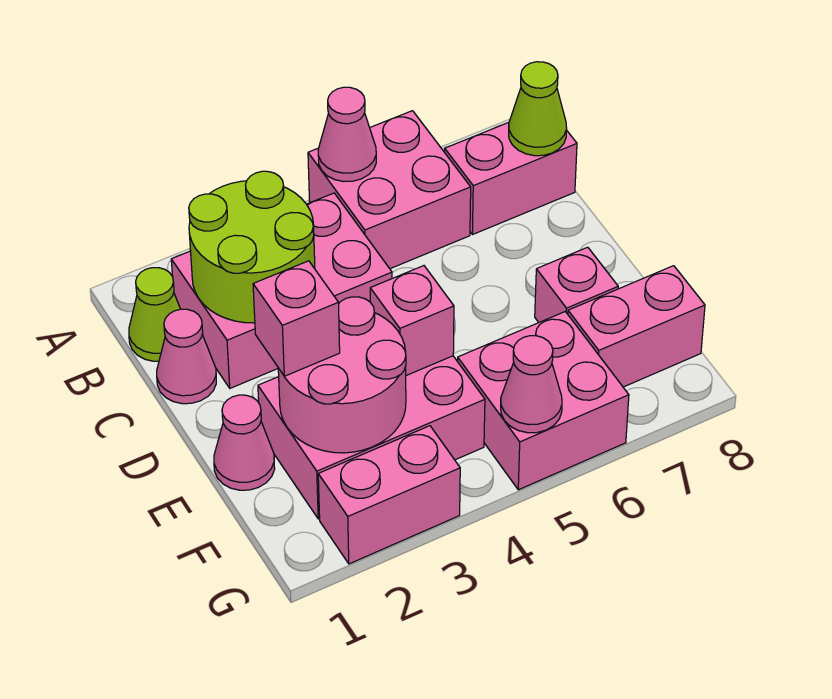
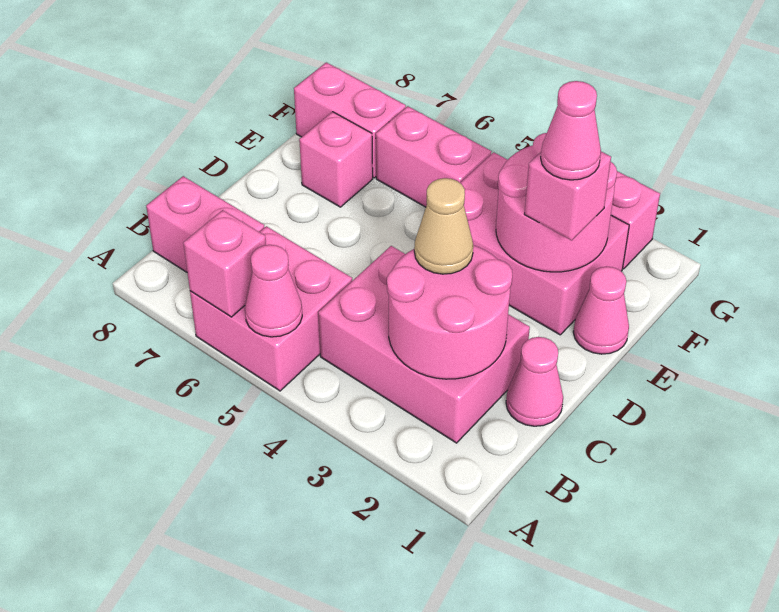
lime 1x1 cone [129,268,180,361] -> none
lime 2x2 round brick [189,171,315,323] -> pink 2x2 round brick [387,245,512,379]
lime 1x1 cone [509,62,567,156] -> none
none -> tan 1x1 cone [414,178,473,274]
pink 1x1 brick [370,266,454,375] -> pink 1x1 brick moved to [183,210,266,317]
pink 2x2 brick [458,312,629,490] -> pink 1x2 brick [376,106,492,207]
pink 1x1 cone [501,336,562,433] -> pink 1x1 cone moved to [541,81,601,180]

